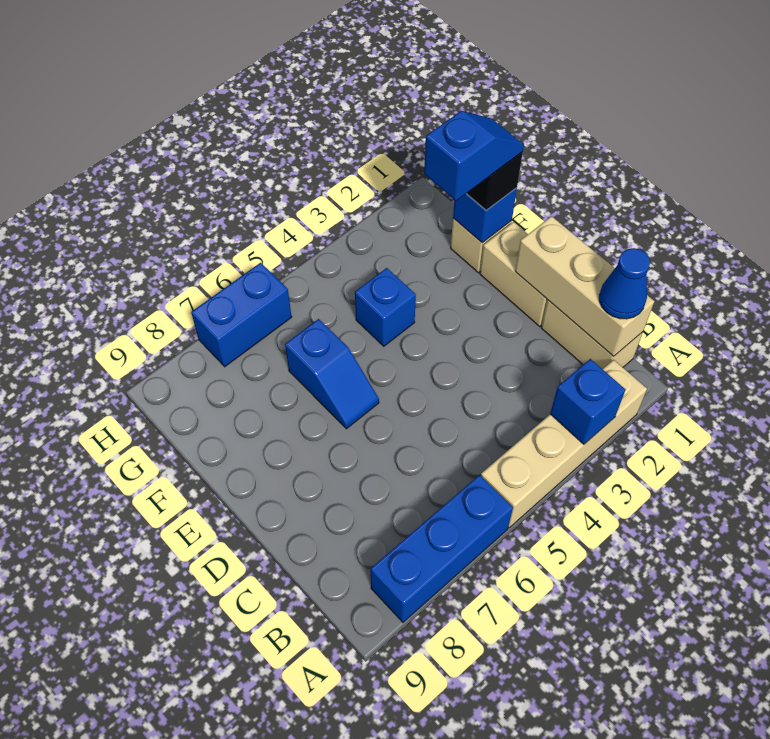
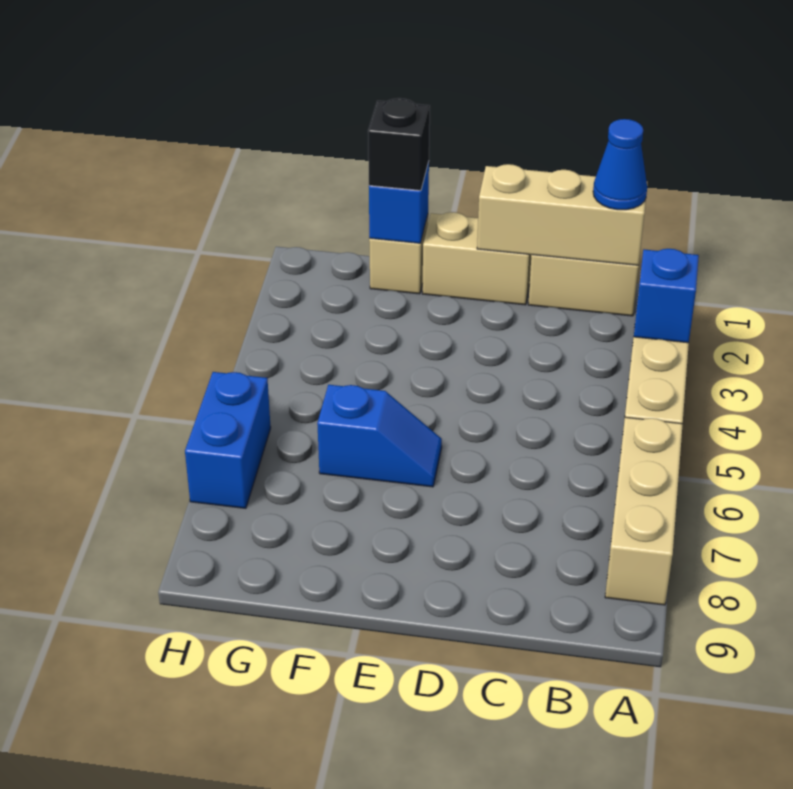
blue 1x3 brick [371,475,513,622] -> tan 1x3 brick [605,417,683,605]
blue 1x2 slope [424,111,524,201] -> none
blue 1x1 brick [355,268,416,346] -> none

